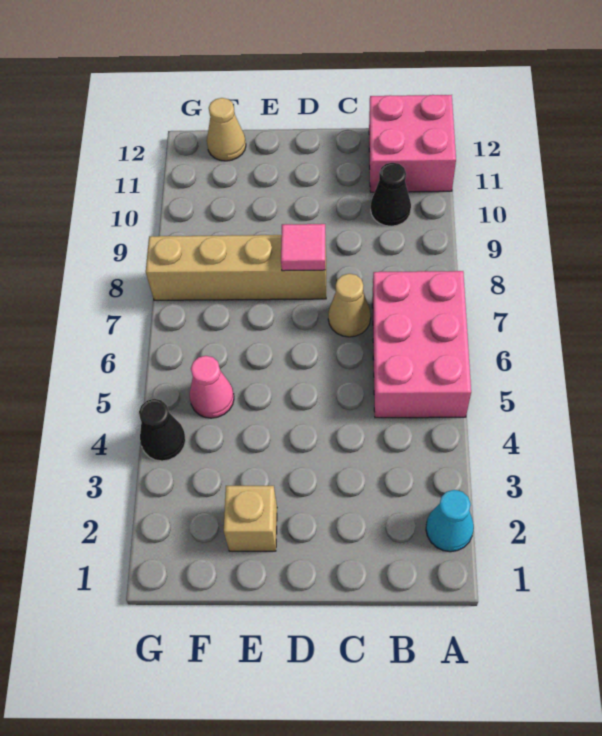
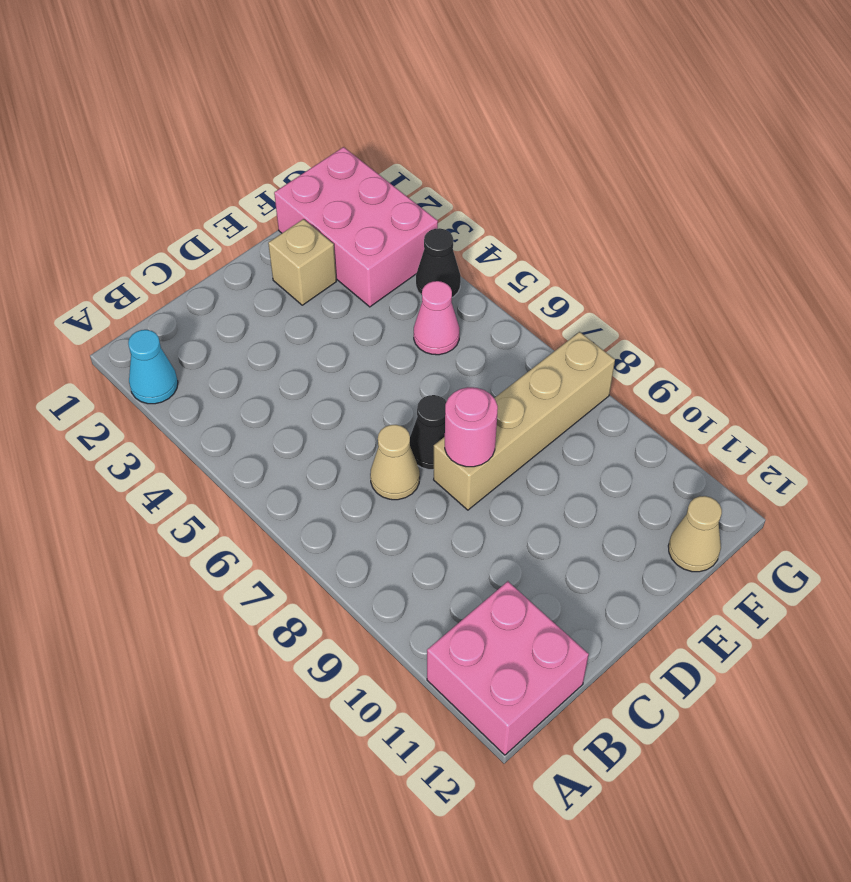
pink 2x3 brick [372,271,471,418] -> pink 2x3 brick moved to [274,147,438,307]
black 1x1 cone [371,163,411,226] -> black 1x1 cone moved to [410,395,447,470]
pink 1x1 tile [281,224,325,271] -> pink 1x1 round brick [445,387,498,467]

